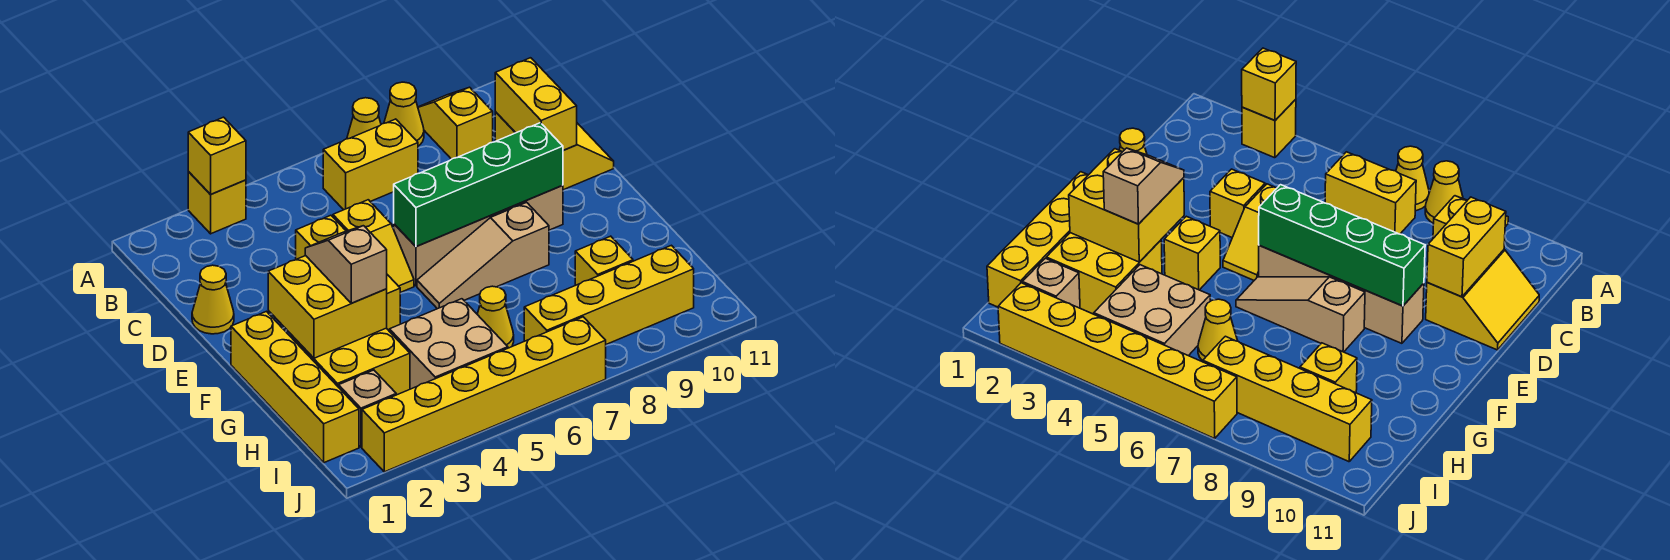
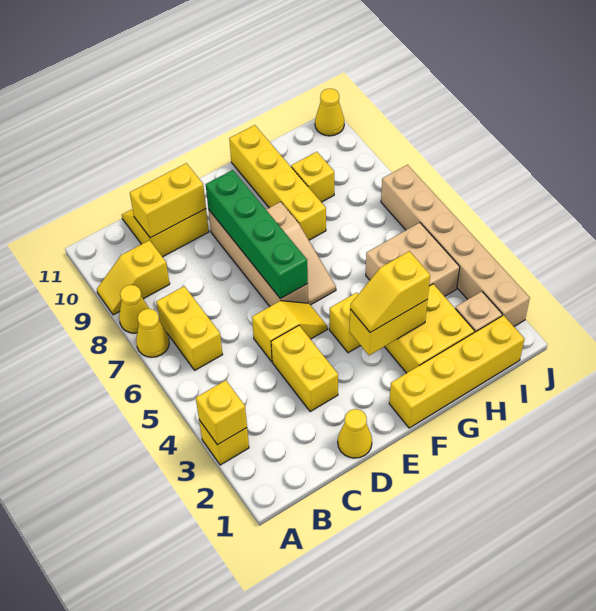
yellow 1x1 brick [296,215,346,259] -> yellow 1x2 brick [271,326,338,412]
yellow 2x2 brick [268,256,387,358] -> yellow 1x2 brick [350,300,428,355]
tan 1x2 slope [305,226,387,303] -> yellow 1x2 slope [350,251,430,333]
yellow 1x1 cone [477,286,514,348] -> yellow 1x1 cone moved to [315,89,344,136]
yellow 1x4 brick [524,245,694,344] -> yellow 1x4 brick moved to [229,125,326,240]
yellow 1x6 brick [362,317,606,472] -> tan 1x6 brick [381,165,530,326]

